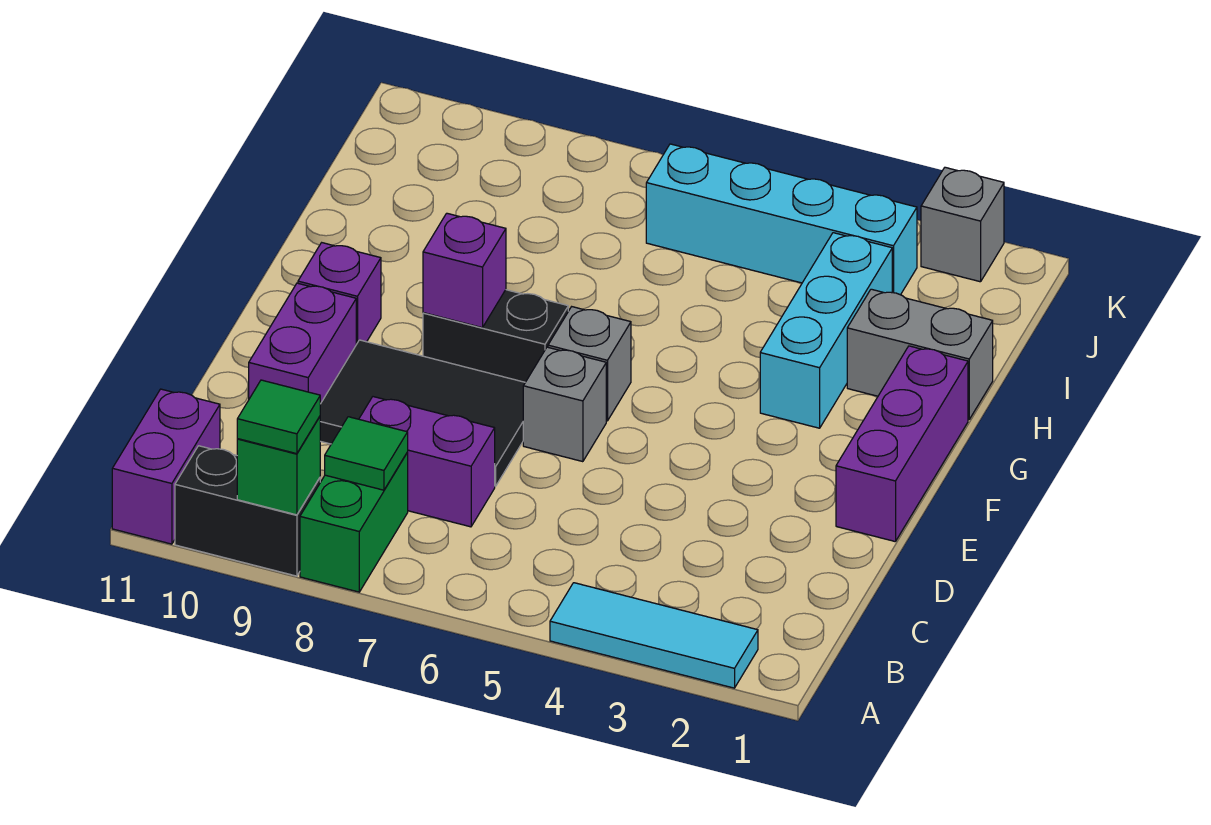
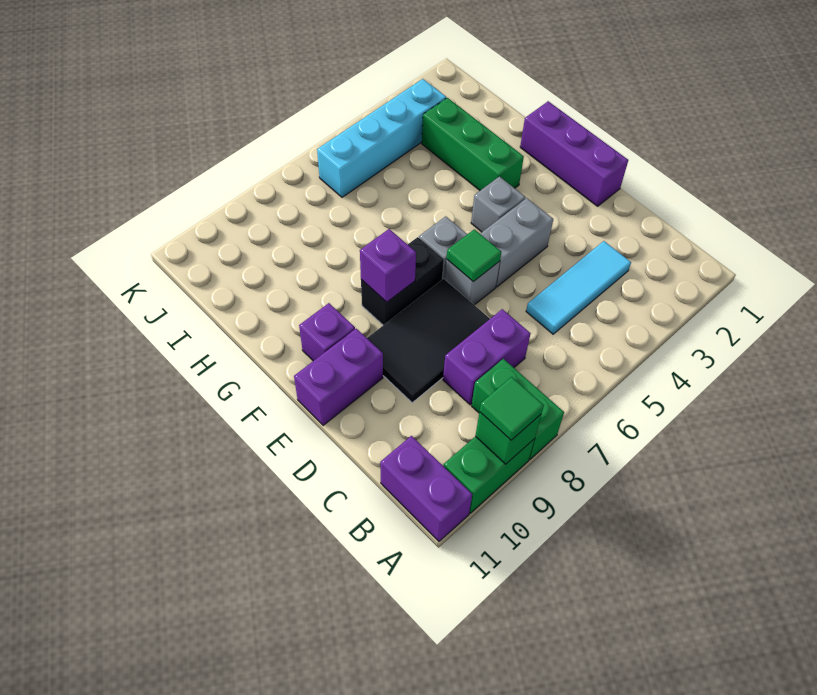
cyan 1x3 tile [550,583,758,688] -> cyan 1x3 tile moved to [526,241,631,334]
black 1x2 brick [175,446,320,576] -> green 1x2 brick [444,436,534,513]
green 1x1 tile [325,417,408,490] -> green 1x1 tile moved to [447,229,501,282]
purple 1x2 brick [249,283,356,404] -> purple 1x2 brick turned to [294,329,383,426]
cyan 1x3 brick [760,233,892,428] -> green 1x3 brick [422,98,524,190]
grey 1x2 brick [847,289,993,420] -> grey 1x2 brick moved to [480,198,553,287]
grey 1x1 brick [921,167,1004,282] -> grey 1x1 brick moved to [471,177,525,232]

